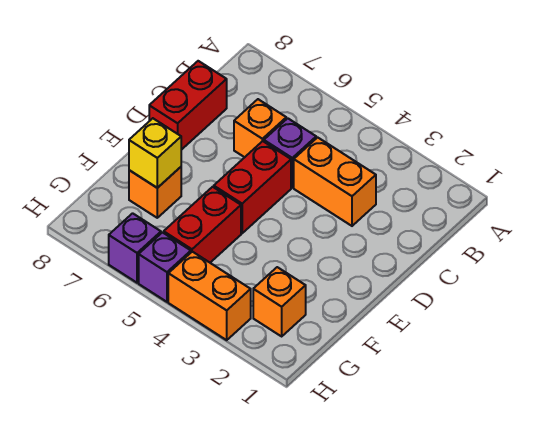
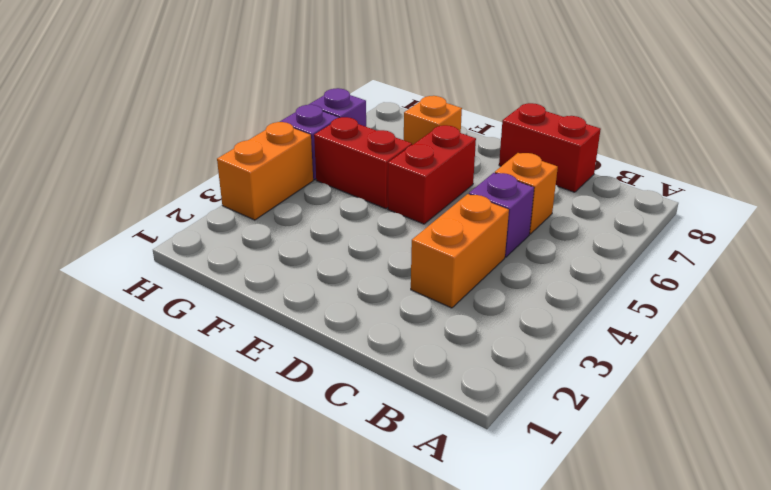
red 1x2 brick [214,141,291,233] -> red 1x2 brick turned to [388,125,476,224]
yellow 1x1 brick [129,118,181,188] -> none
orange 1x1 brick [253,267,306,336] -> none

